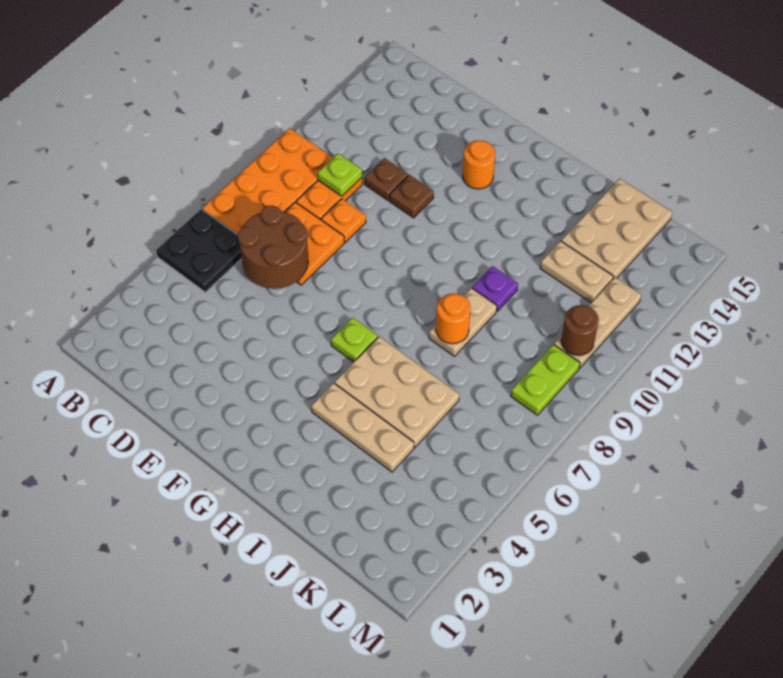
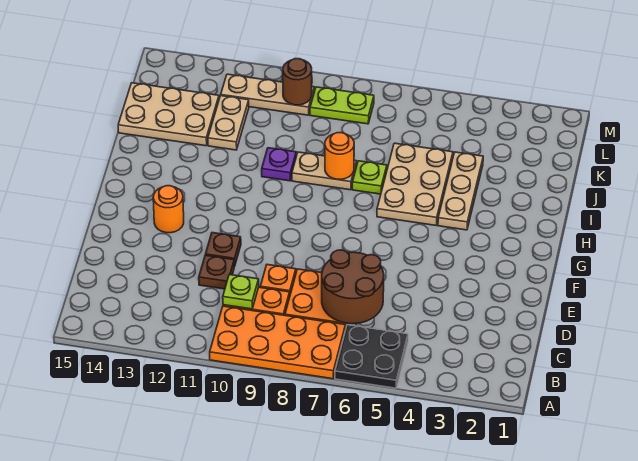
lime 1x1 plate [331,318,378,362] -> lime 1x1 plate moved to [352,161,387,194]

